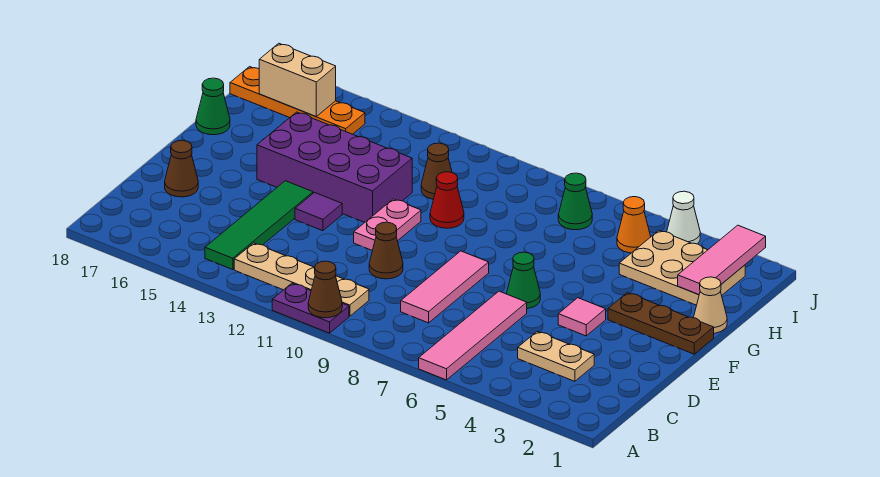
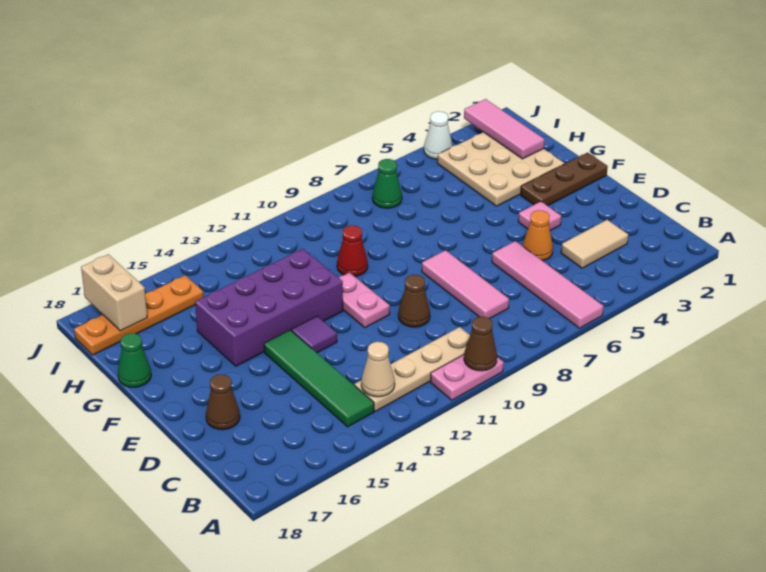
purple 1x2 plate [272,283,349,333] -> pink 1x2 plate [430,355,504,400]
tan 1x2 plate [518,332,594,381] -> tan 1x2 tile [561,220,628,268]
green 1x1 cone [507,252,540,309] -> none
tan 1x1 cone [694,277,727,333] -> tan 1x1 cone moved to [361,342,395,397]
tan 2x3 plate [619,230,745,305] -> tan 3x3 plate [437,132,564,206]
brown 1x1 cone [421,143,452,199] -> none
orange 1x1 cone [617,197,651,253] -> orange 1x1 cone moved to [523,210,553,261]
tan 1x2 brick [259,43,336,116] -> tan 1x2 brick turned to [81,254,147,331]

